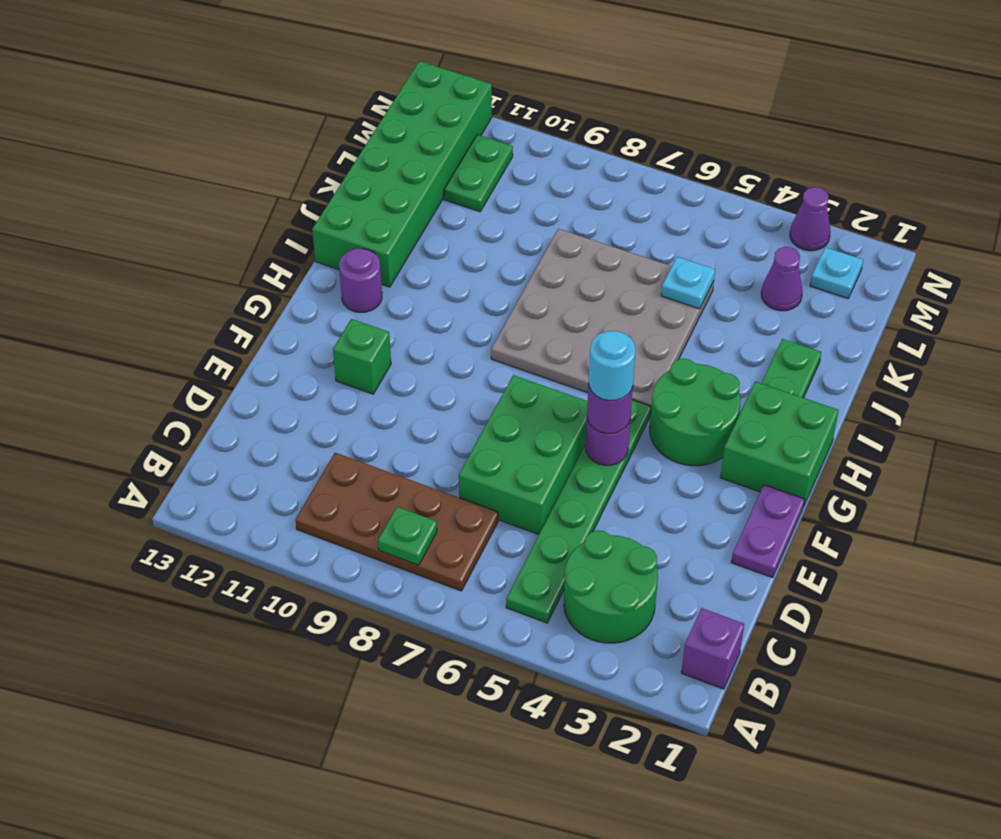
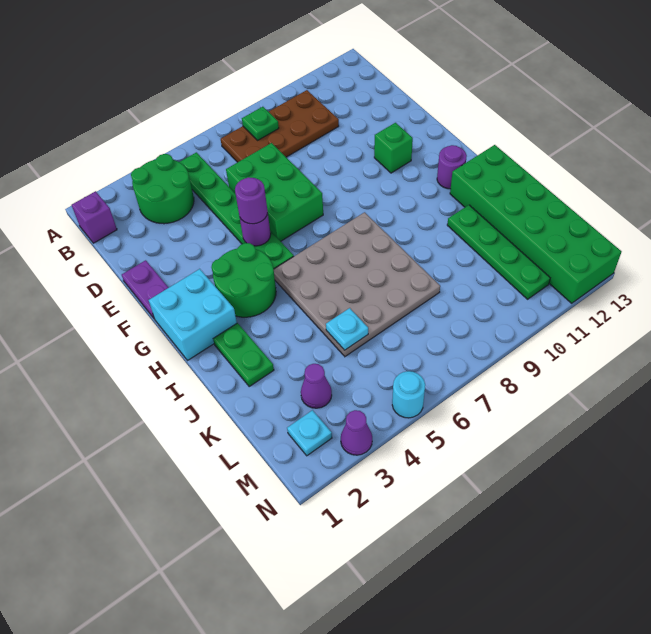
cyan 1x1 round brick [589,331,636,401] -> cyan 1x1 round brick moved to [392,371,425,418]
green 2x2 brick [721,382,838,507] -> cyan 2x2 brick [149,269,237,360]
green 1x2 plate [444,135,513,212] -> green 1x4 plate [447,205,550,299]

